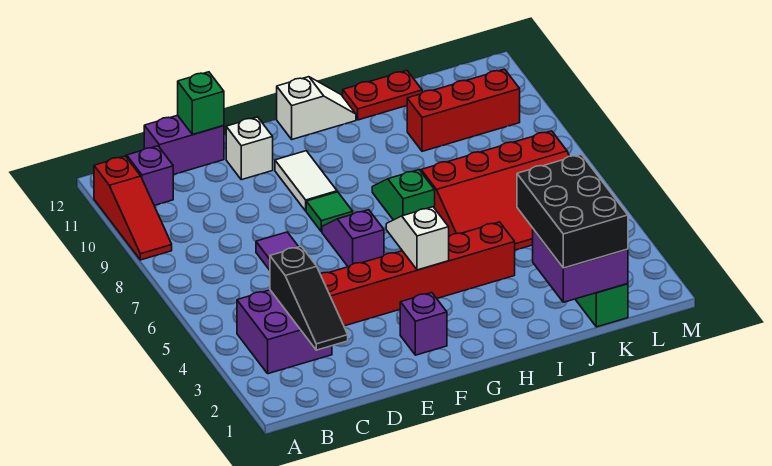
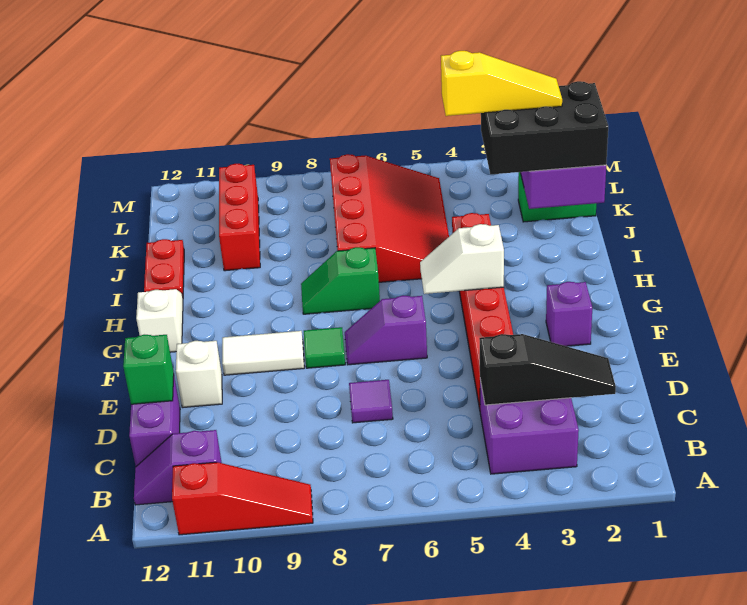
none -> yellow 1x3 slope [441,51,562,116]

